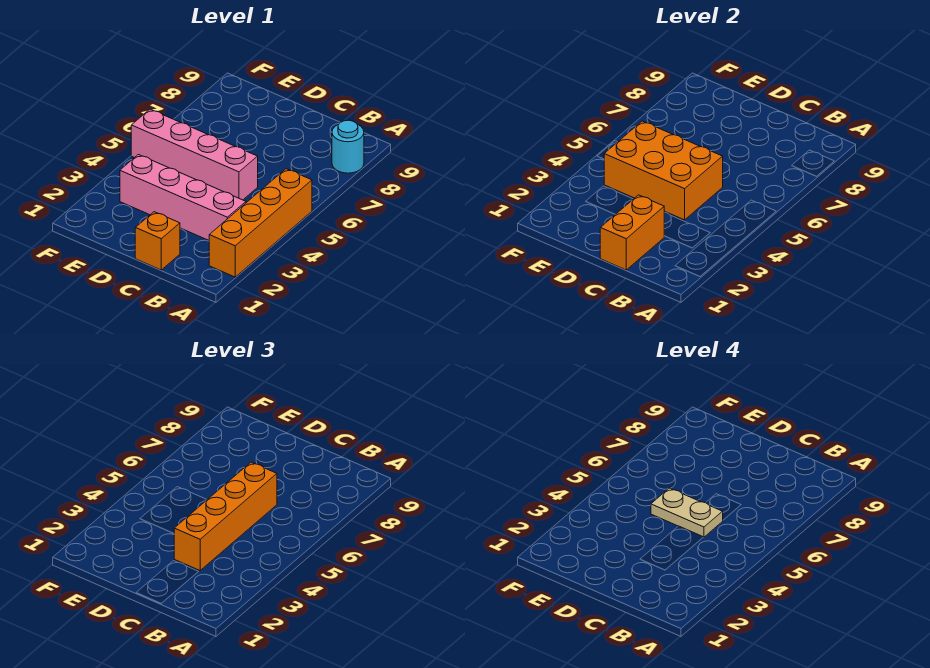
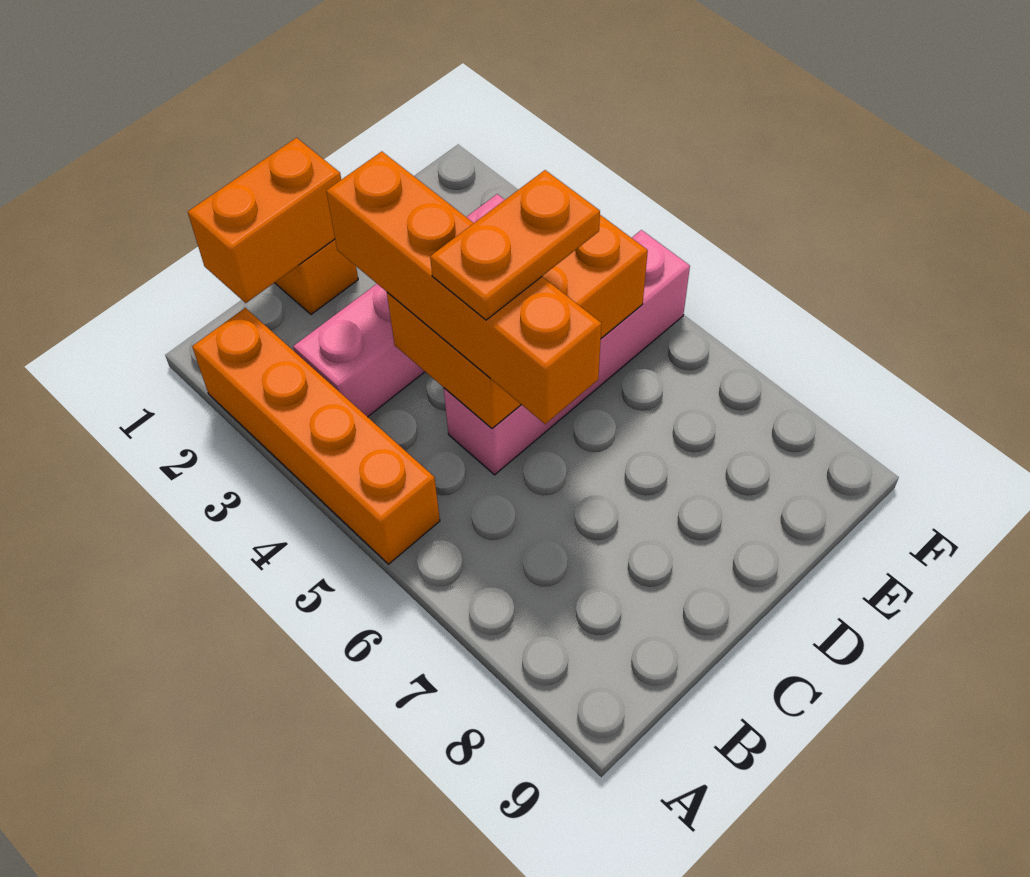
cyan 1x1 round brick [332,120,364,173] -> none
orange 1x2 brick [600,195,664,270] -> orange 1x2 brick turned to [188,138,341,303]
tan 1x2 plate [651,488,723,537] -> orange 1x2 plate [430,170,600,320]

